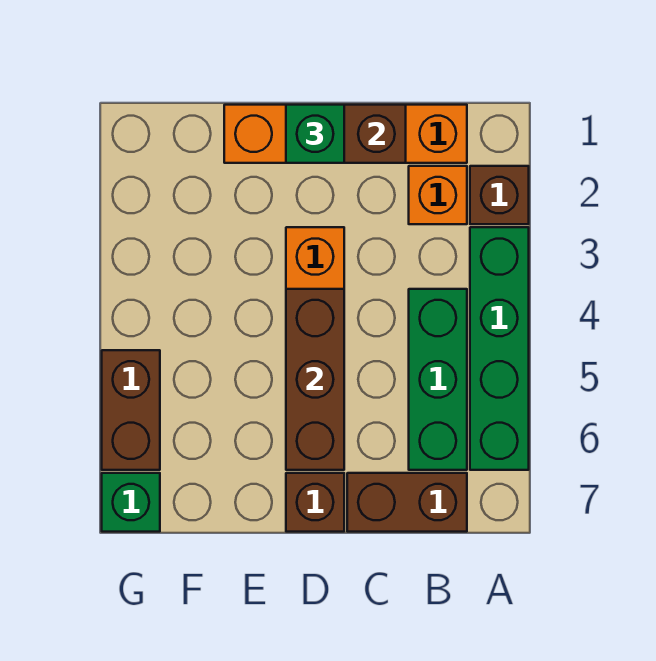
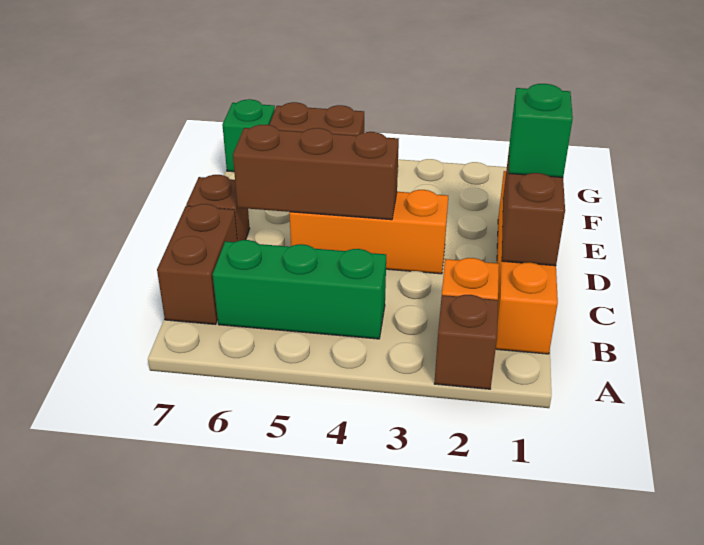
green 1x4 brick [470,227,529,470] -> none

